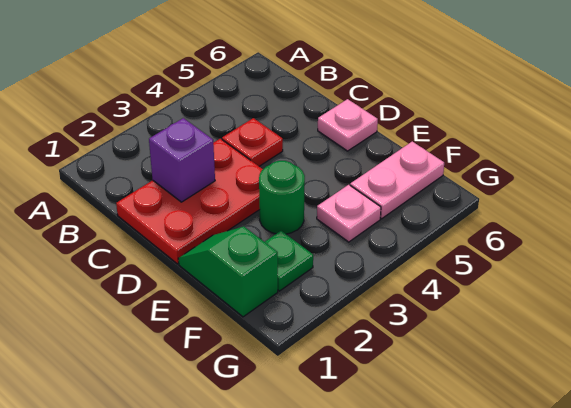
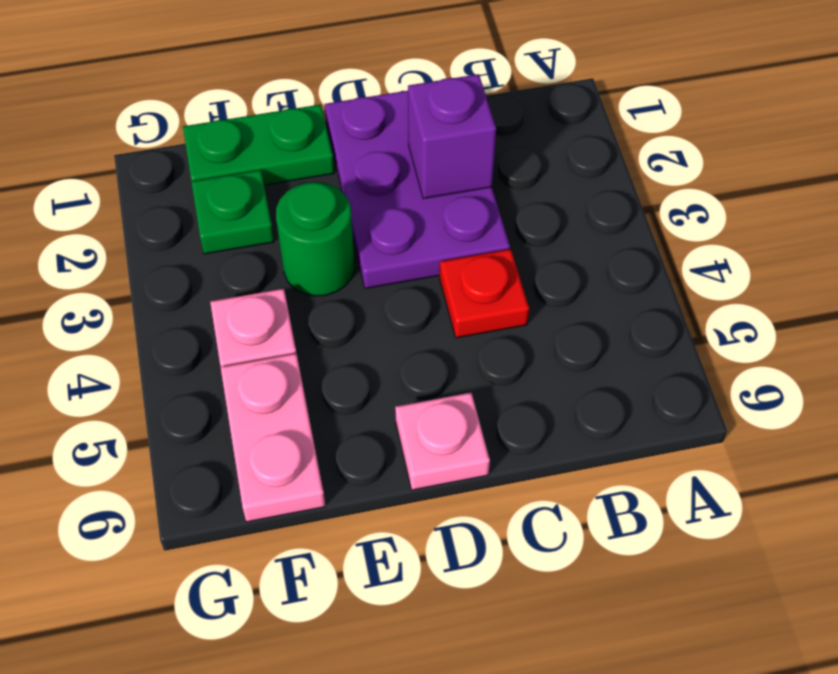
red 2x3 plate [116,139,263,264] -> purple 2x3 plate [325,91,510,288]
green 1x2 slope [178,227,278,317] -> green 1x2 plate [183,104,334,185]

